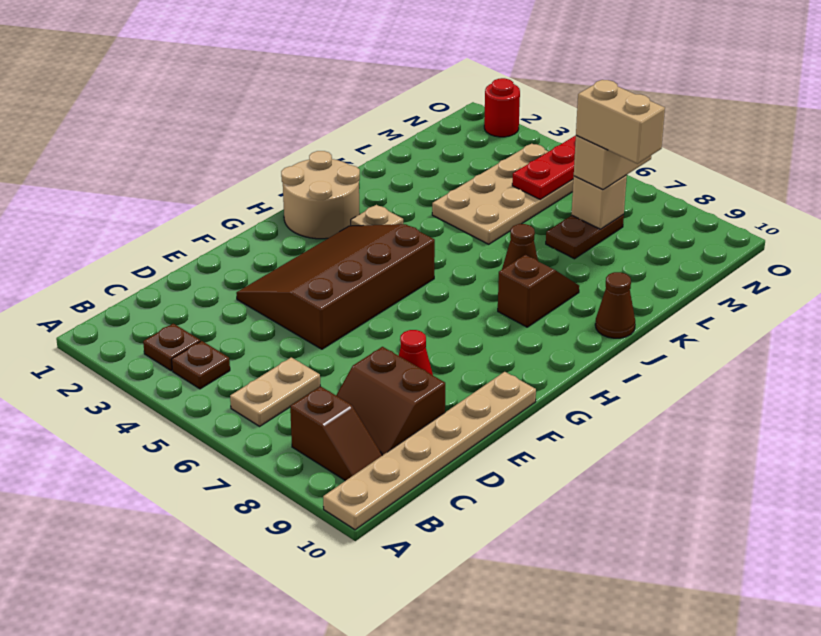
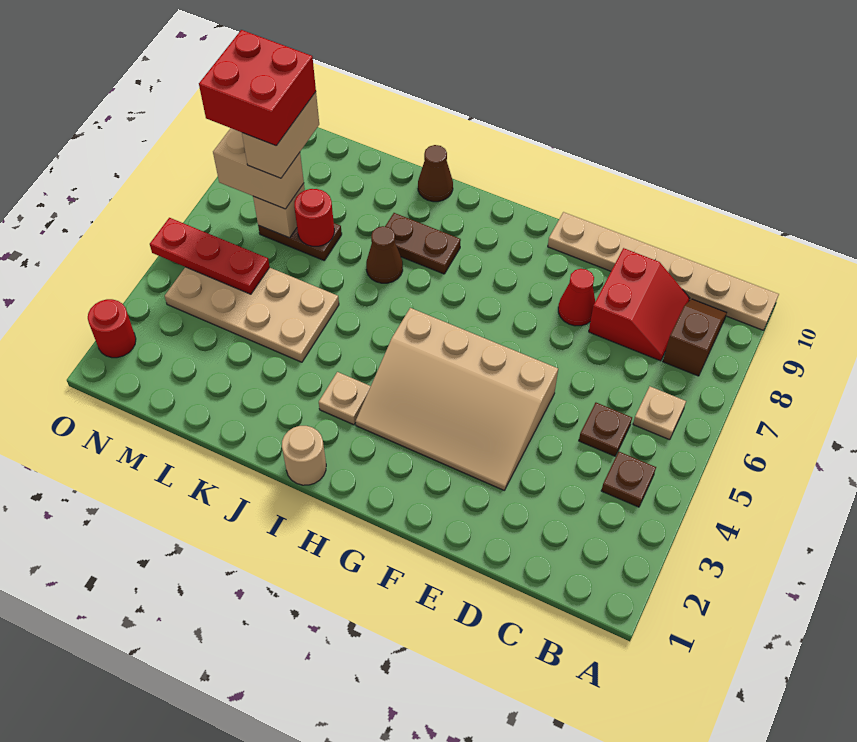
brown 1x1 plate [143,324,200,371] -> brown 1x1 plate moved to [579,403,632,456]
tan 1x2 plate [230,357,320,426] -> tan 1x1 plate [633,386,686,440]
brown 2x2 slope [336,347,445,455] -> red 2x2 slope [589,248,690,361]
brown 3x4 slope [236,224,435,349] -> tan 3x4 slope [356,308,558,490]
tan 2x2 round brick [281,151,360,239] -> tan 1x1 round brick [282,426,326,485]
brown 1x2 slope [498,255,579,327] -> brown 1x2 plate [385,213,461,274]
none -> red 1x1 round brick [294,189,334,246]
none -> red 2x2 brick [199,30,316,146]

